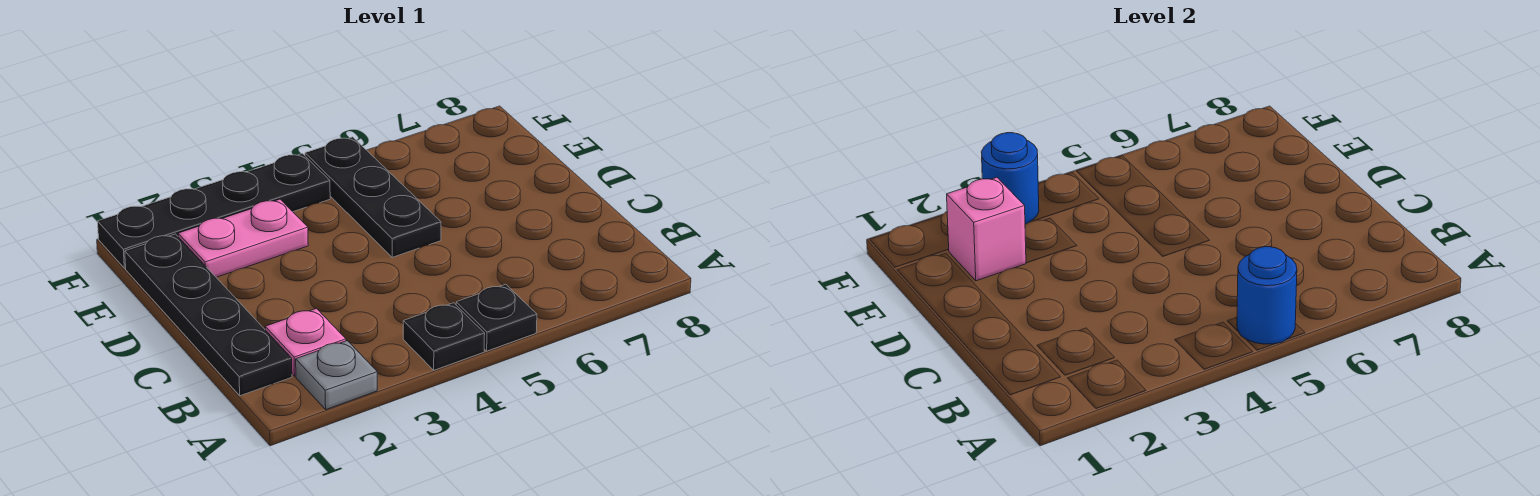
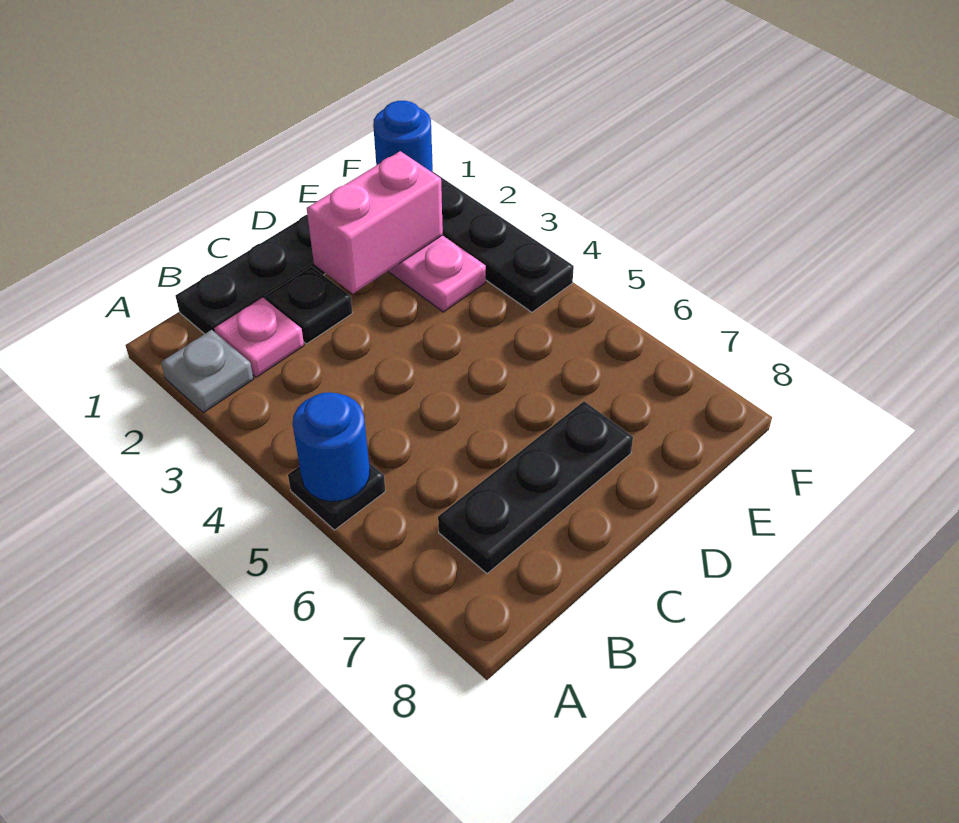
black 1x1 plate [403,303,485,370] -> black 1x1 plate moved to [265,266,352,344]
black 1x3 plate [305,137,441,257] -> black 1x3 plate moved to [438,401,633,574]
pink 1x1 brick [947,177,1026,281] -> pink 1x2 brick [307,151,443,294]
blue 1x1 round brick [981,133,1039,224] -> blue 1x1 round brick moved to [373,101,433,173]

